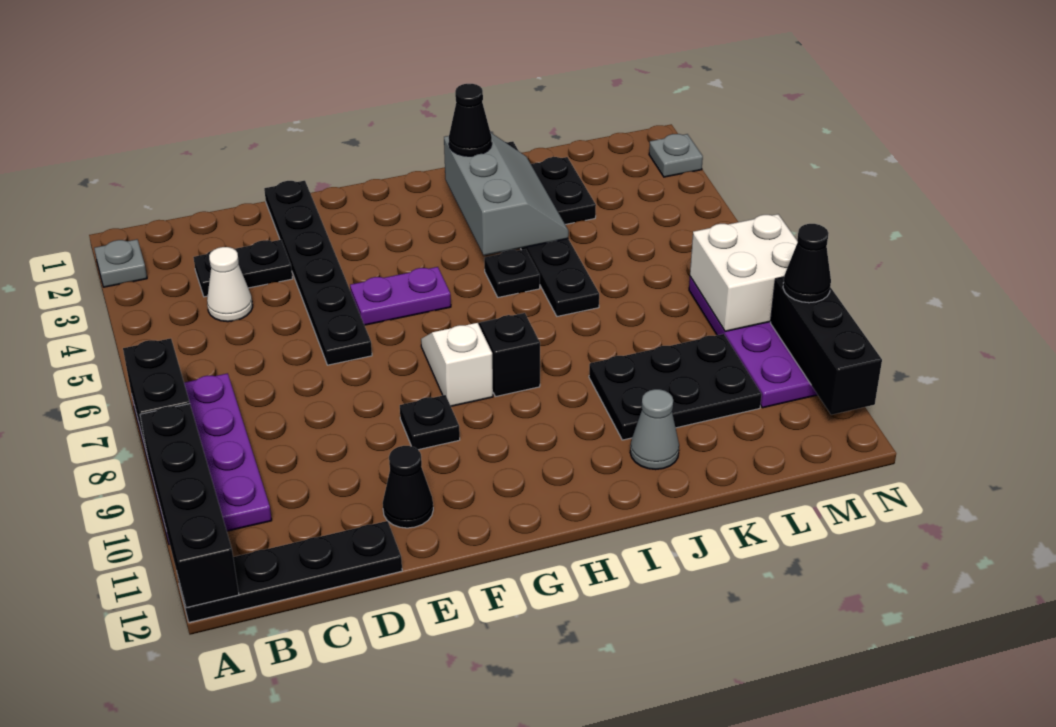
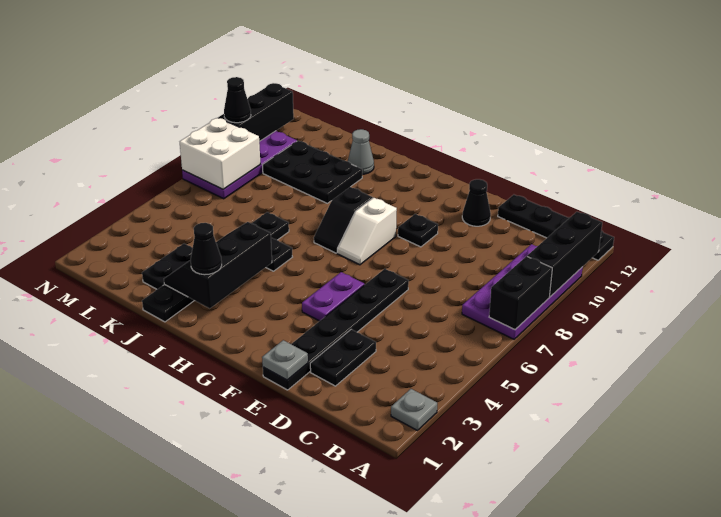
black 1x4 brick [140,404,239,608] -> black 1x3 brick [527,212,602,297]
black 1x2 plate [193,240,292,297] -> black 1x2 plate turned to [310,329,376,386]
white 1x1 cone [207,247,253,322] -> none
purple 1x2 plate [350,267,451,325] -> purple 1x2 plate turned to [302,272,364,321]
grey 2x3 slope [444,133,569,255] -> black 2x3 slope [164,222,272,308]
grey 1x1 plate [649,134,703,177] -> grey 1x1 plate moved to [262,340,308,380]

